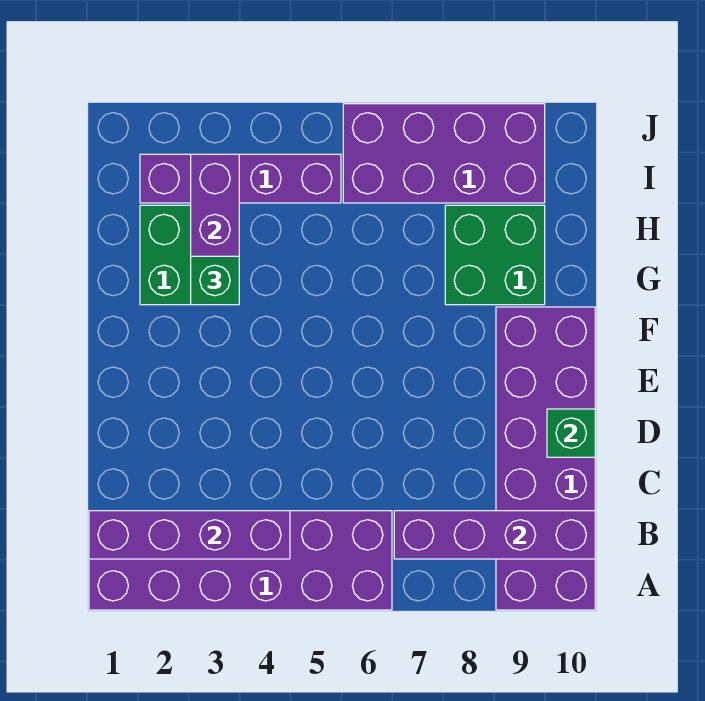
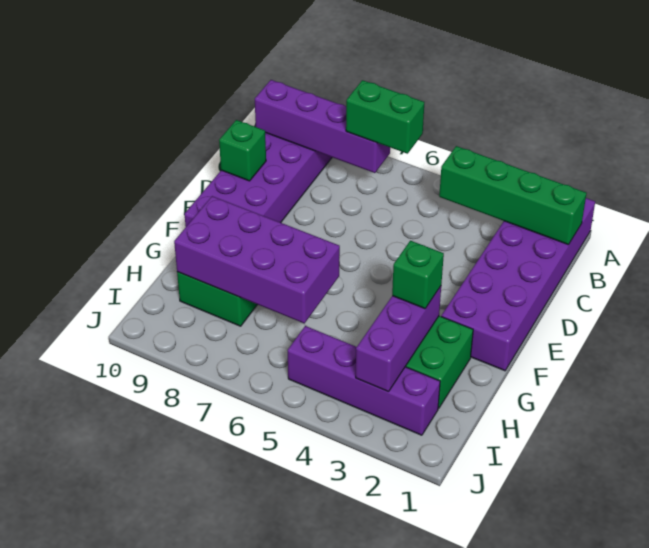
purple 2x6 brick [89,511,392,610] -> purple 2x6 brick turned to [441,198,595,371]
purple 1x4 brick [89,511,290,559] -> green 1x4 brick [439,146,587,245]
none -> green 1x2 brick [346,80,424,154]
purple 2x4 brick [343,104,545,203] -> purple 2x4 brick moved to [174,196,340,323]

